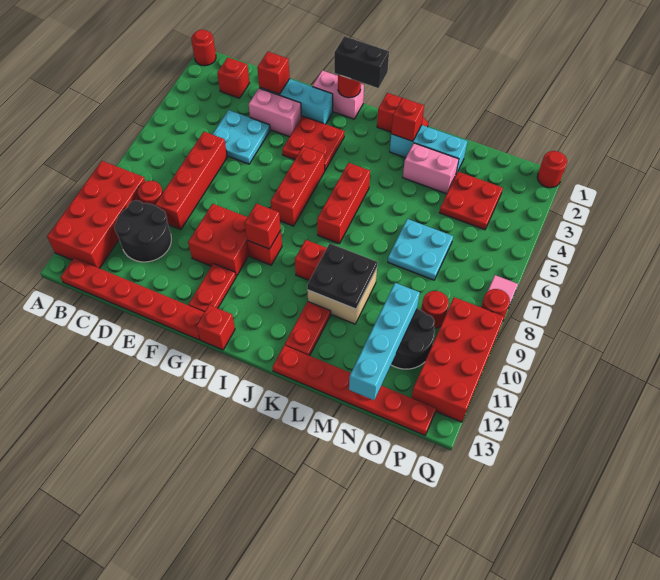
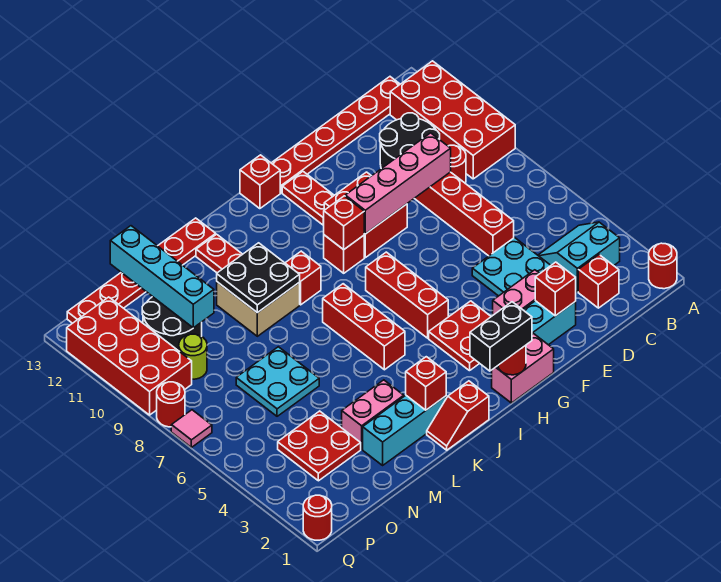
none -> cyan 2x2 slope [538,222,620,292]
none -> pink 1x4 brick [345,133,451,234]
red 1x1 round brick [421,291,449,328] -> lime 1x1 round brick [179,334,207,379]

